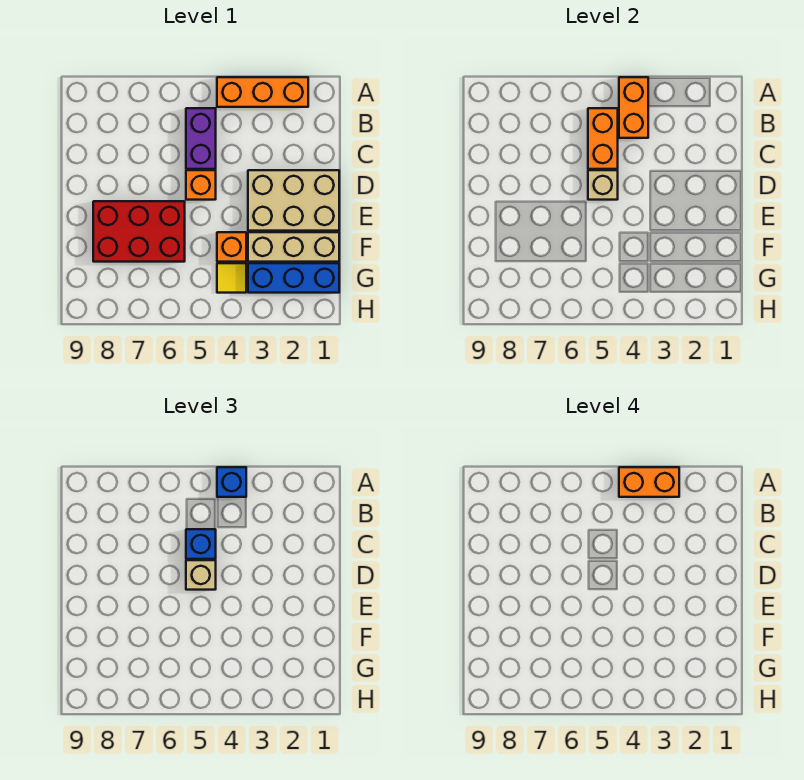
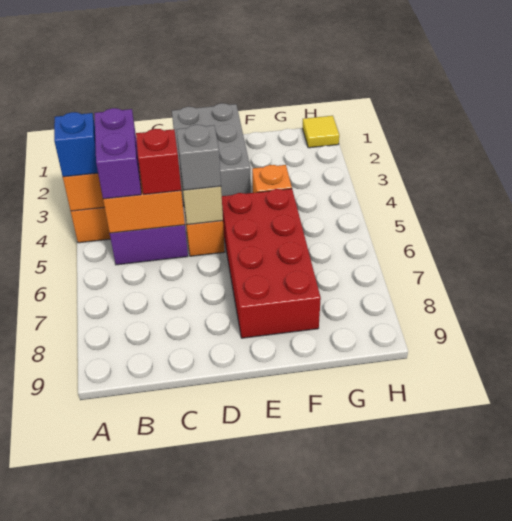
orange 1x2 brick [619,467,679,497] -> none
none -> purple 1x2 brick [94,108,141,199]
blue 1x1 brick [186,529,216,559] -> red 1x1 brick [136,129,181,194]
tan 2x3 brick [248,170,339,231] -> grey 2x3 brick [172,103,251,206]
tan 1x1 brick [186,560,216,590] -> grey 1x1 brick [176,125,221,190]
red 2x3 brick [93,201,185,262] -> red 2x4 brick [222,189,321,338]
tan 1x3 brick [248,232,339,262] -> none
blue 1x3 brick [248,263,339,293] -> none
yellow 1x1 tile [217,263,246,293] -> yellow 1x1 tile moved to [302,116,339,148]

